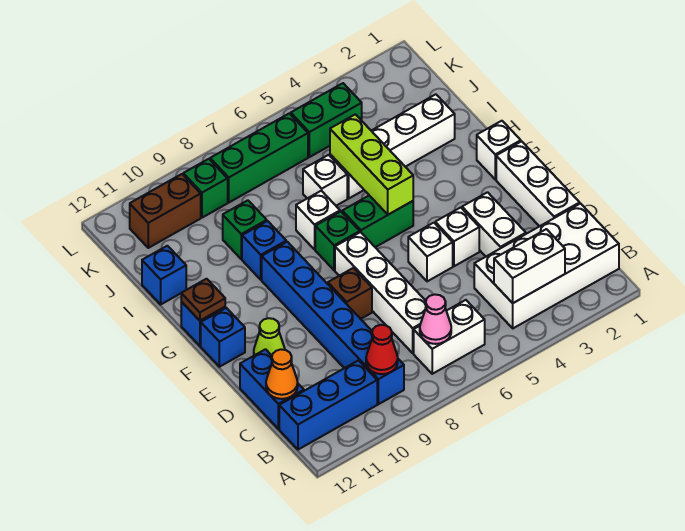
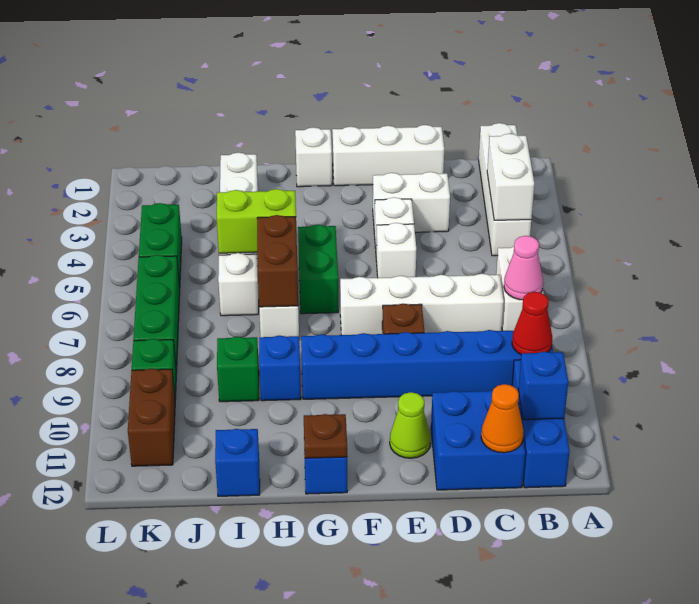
white 2x4 brick [474,204,619,328] -> white 1x4 brick [479,123,531,256]
blue 1x2 brick [240,349,304,429] -> blue 2x2 brick [431,391,525,490]
blue 1x1 brick [201,308,245,367] -> blue 1x1 brick moved to [519,352,568,420]
lime 1x3 brick [330,114,413,215] -> lime 1x2 brick [217,189,296,253]
green 1x1 brick [315,212,360,270] -> none
none -> brown 1x2 brick [257,215,298,307]

